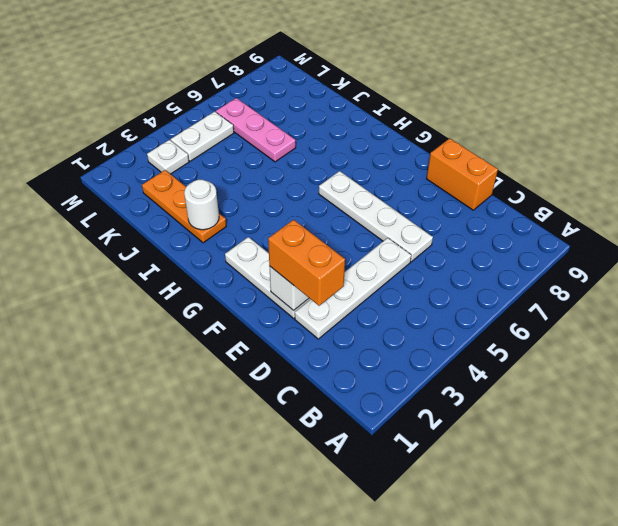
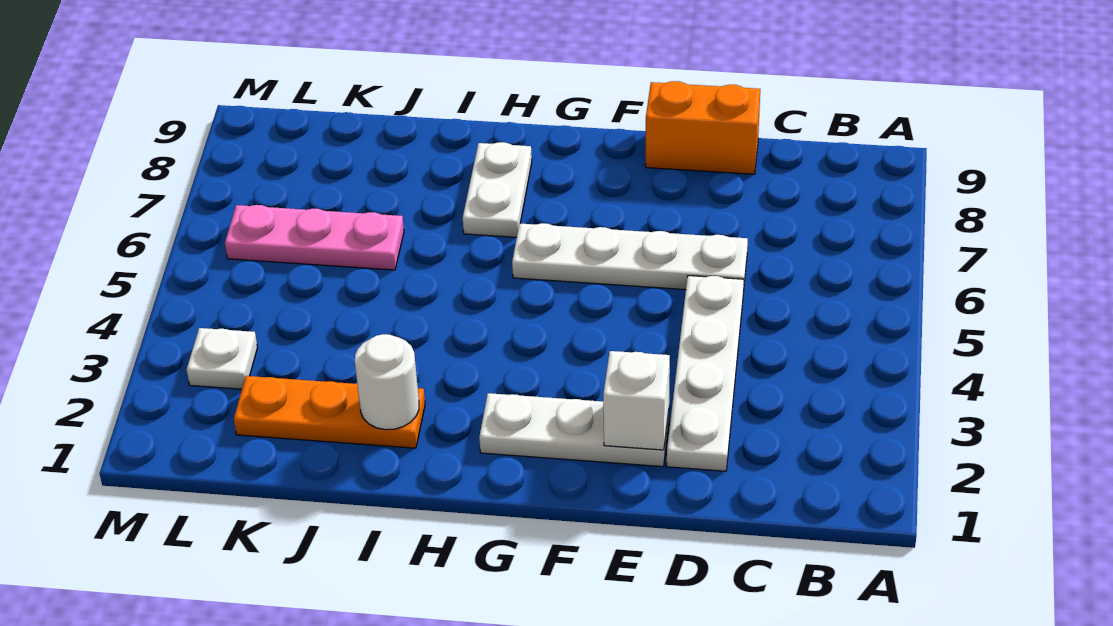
orange 1x2 brick [268,220,345,306] -> none
white 1x2 plate [171,112,234,161] -> white 1x2 plate moved to [463,142,532,237]

